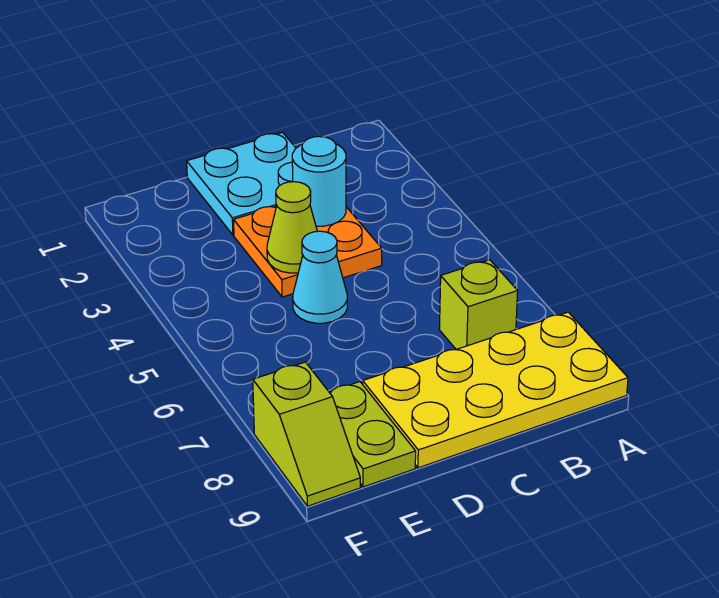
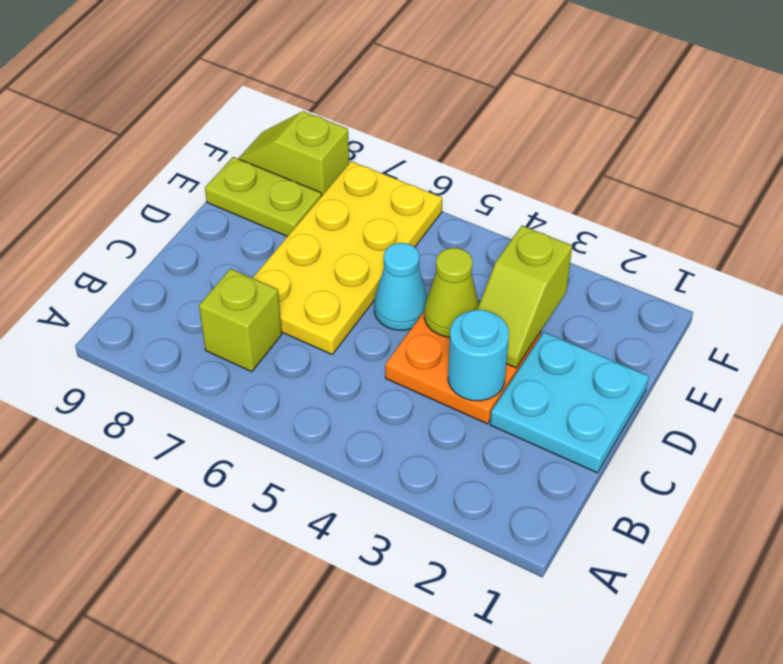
yellow 2x4 plate [363,312,628,468] -> yellow 2x4 plate moved to [253,161,442,354]
none -> lime 1x2 slope [477,226,572,368]

